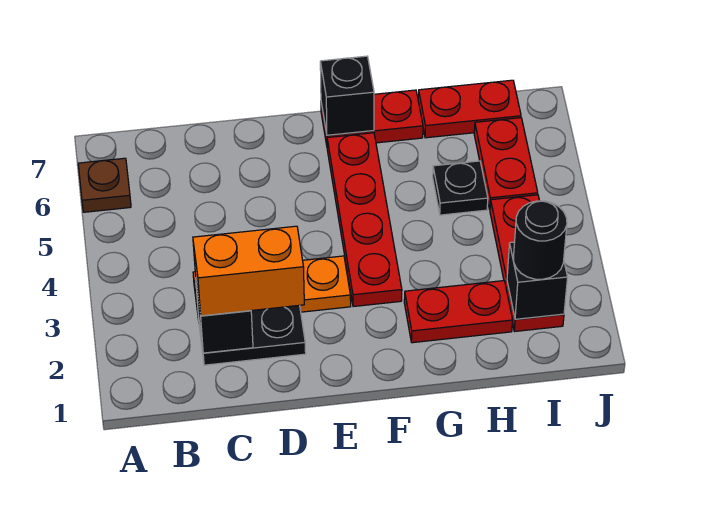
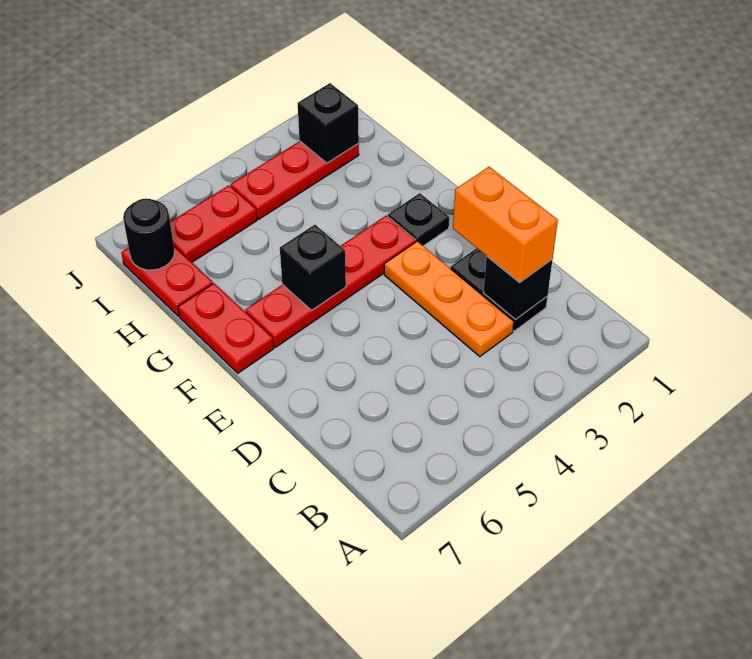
brown 1x1 plate [78,158,131,212] -> none
black 1x1 brick [320,56,374,135] -> black 1x1 brick moved to [280,225,346,310]
red 1x2 plate [404,281,513,343] -> none
black 1x1 plate [433,161,488,215] -> black 1x1 plate moved to [388,193,449,246]
black 1x1 round brick [514,201,567,279] -> black 1x1 round brick moved to [123,199,175,270]

